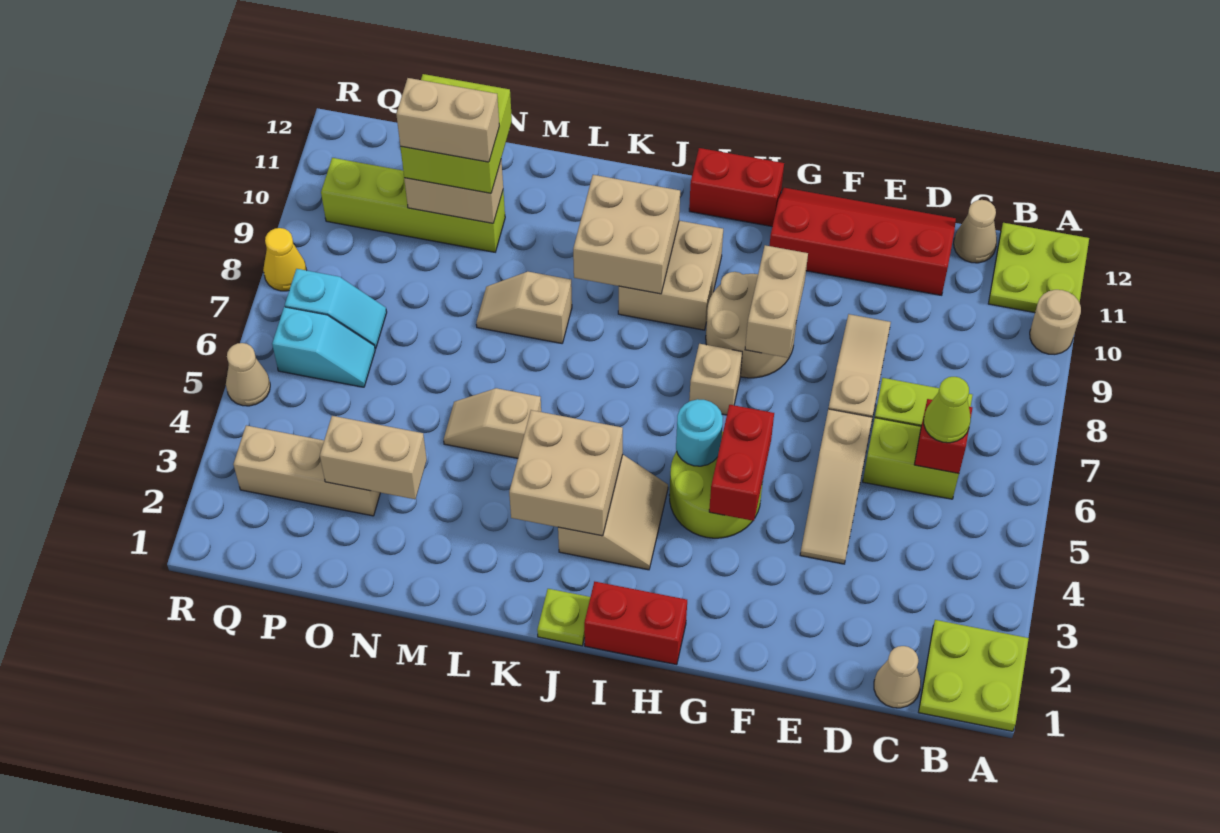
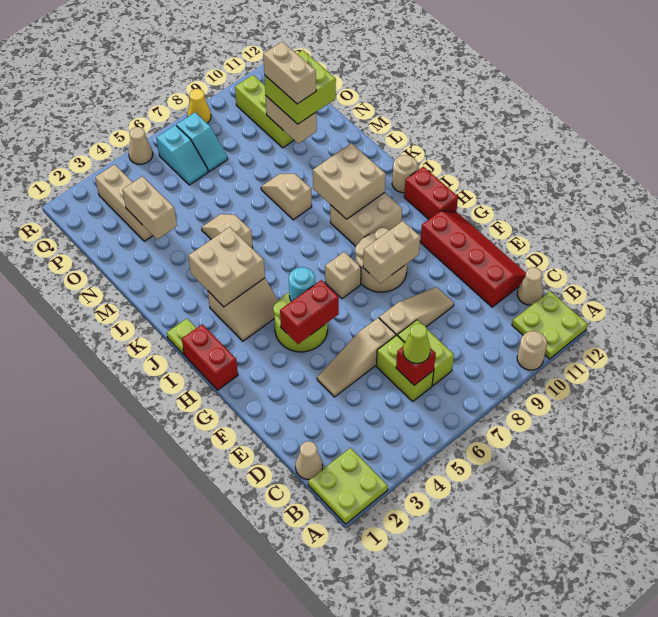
none -> tan 1x1 round brick [392,155,417,193]
lime 1x4 brick [321,158,505,252] -> lime 1x3 brick [235,75,294,148]

